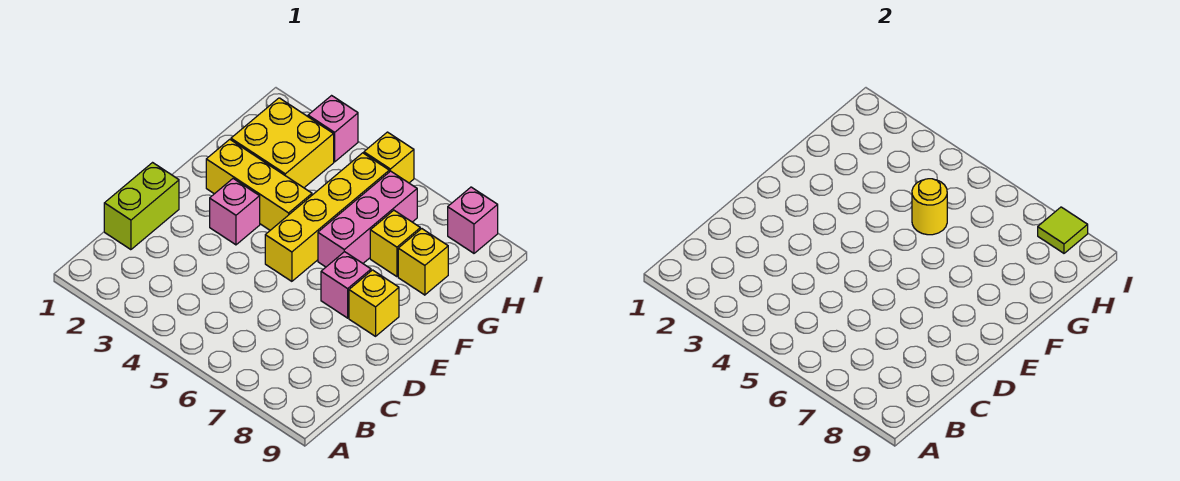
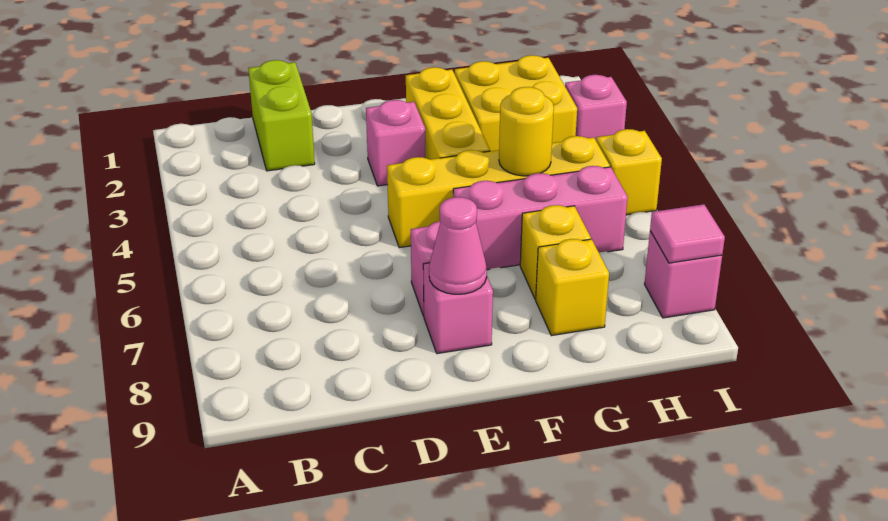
lime 1x2 brick [104,163,179,250] -> lime 1x2 brick turned to [248,60,315,171]
yellow 1x1 brick [349,270,399,336] -> pink 1x1 brick [423,263,493,354]
none -> pink 1x1 cone [429,197,487,294]
lime 1x1 tile [1038,207,1088,253] -> pink 1x1 tile [650,204,725,263]

